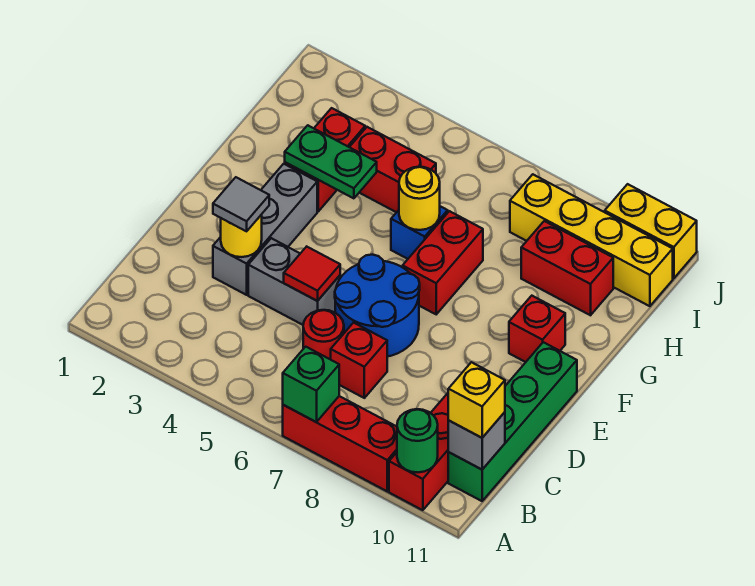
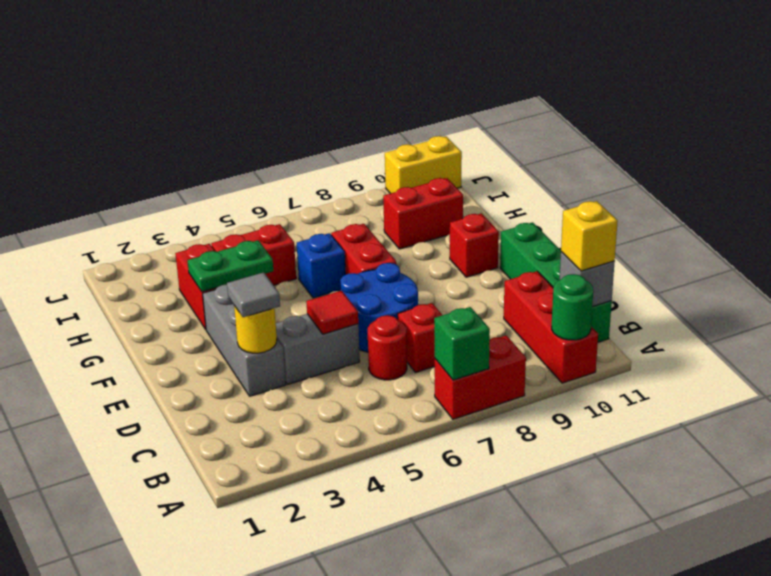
red 1x3 brick [283,396,397,491] -> red 1x2 brick [435,336,526,419]
yellow 1x1 round brick [399,167,440,230] -> none
yellow 1x4 brick [510,174,673,306] -> none

